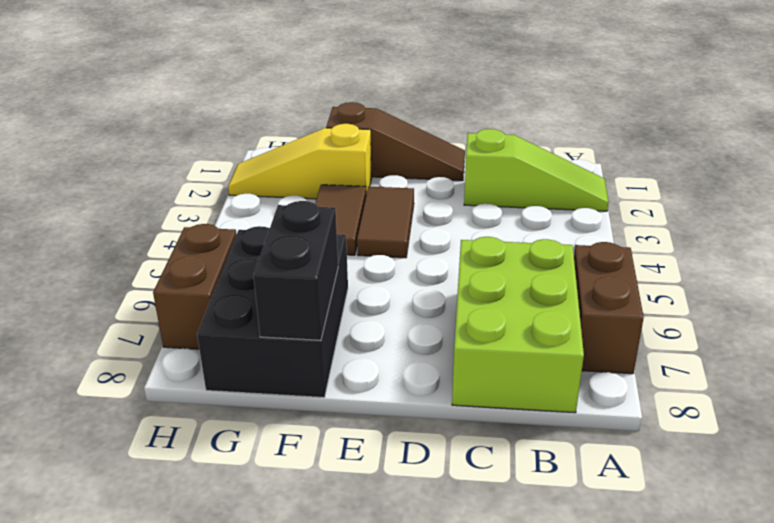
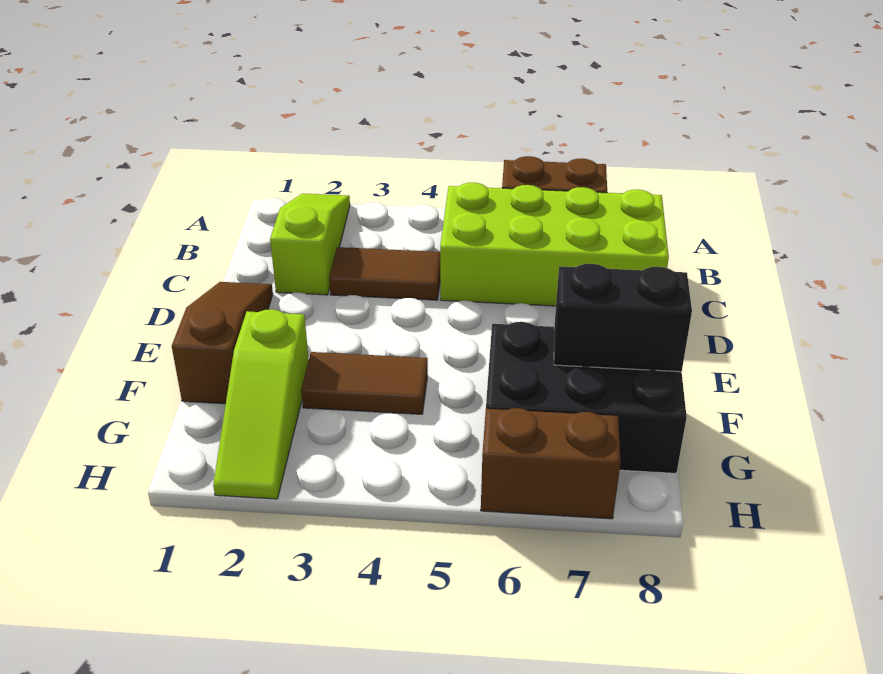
lime 2x3 brick [452,237,584,413] -> lime 2x4 brick [440,183,669,306]
brown 1x2 tile [357,187,414,258] -> brown 1x2 tile moved to [329,247,440,300]
yellow 1x3 slope [228,124,372,199] -> lime 1x3 slope [213,309,309,499]

